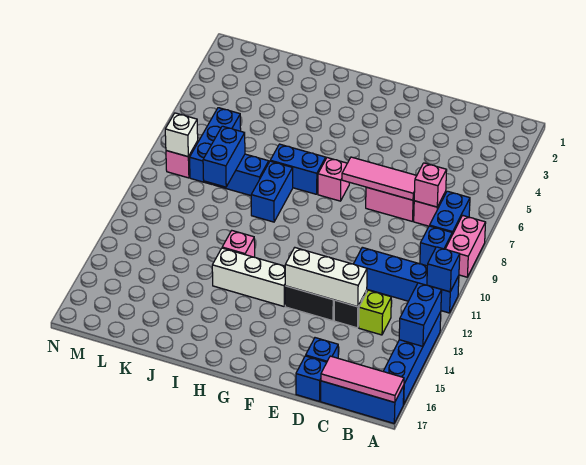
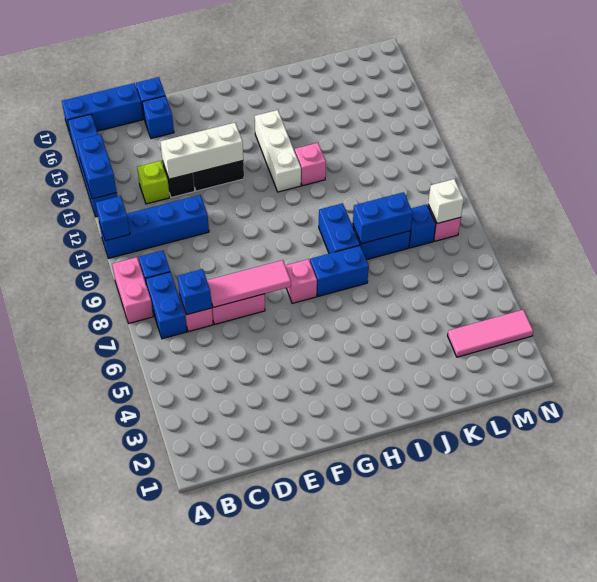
pink 1x3 tile [321,356,404,402] -> pink 1x3 tile moved to [448,310,533,357]
pink 1x1 brick [414,163,447,207] -> blue 1x1 brick [177,269,212,315]
white 1x3 brick [212,248,285,306] -> white 1x3 brick turned to [255,110,301,192]
blue 1x2 brick [203,126,245,187] -> blue 1x2 brick turned to [353,192,413,244]
blue 1x3 brick [190,108,241,184] -> blue 1x1 brick [409,204,436,248]

